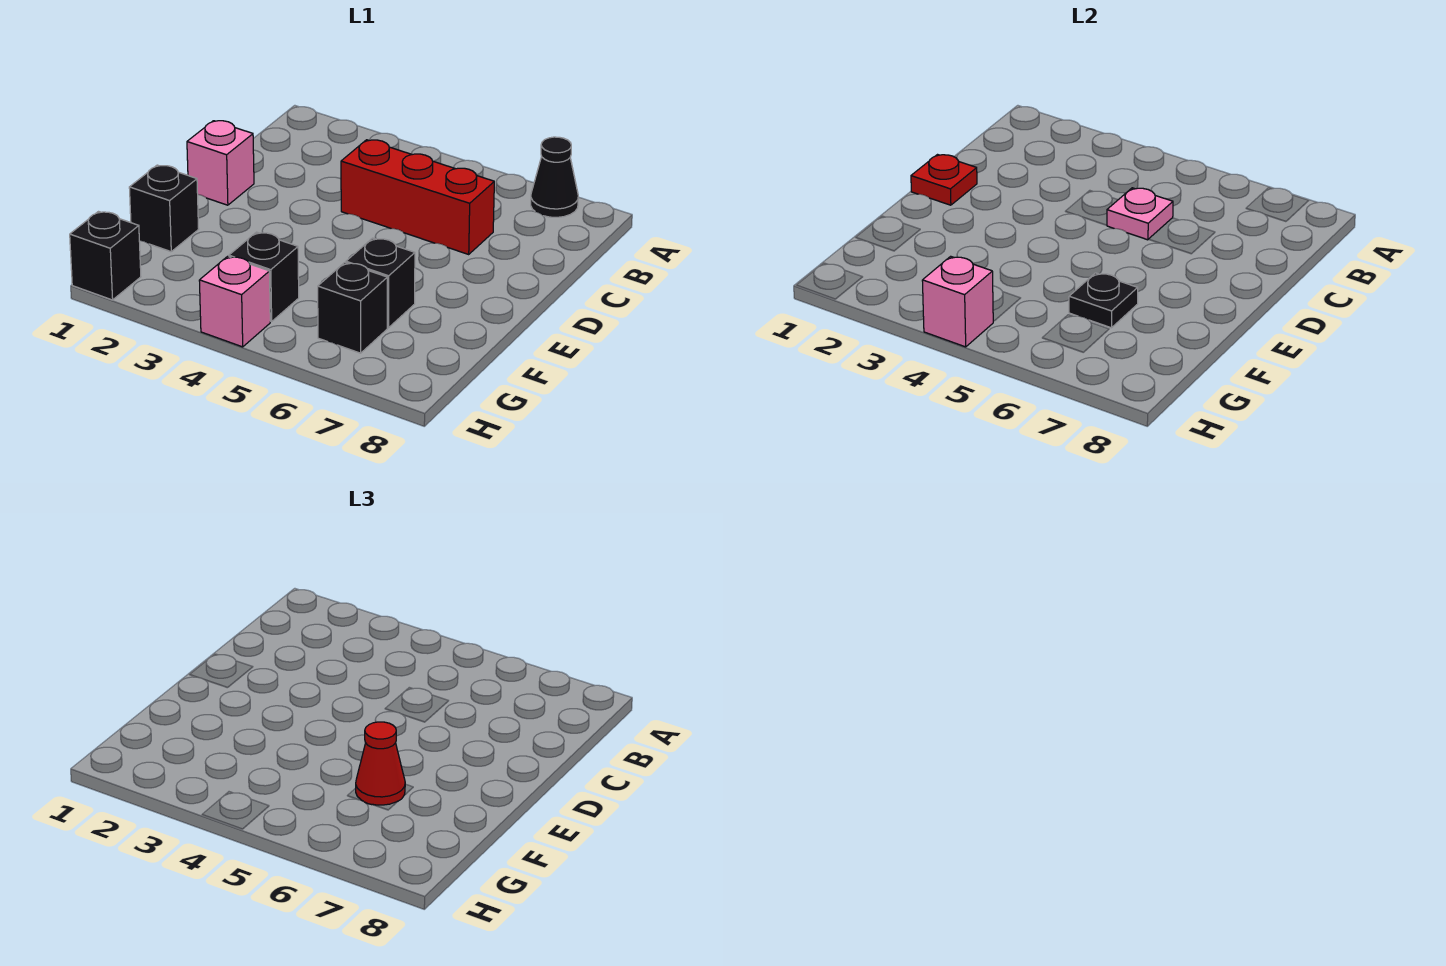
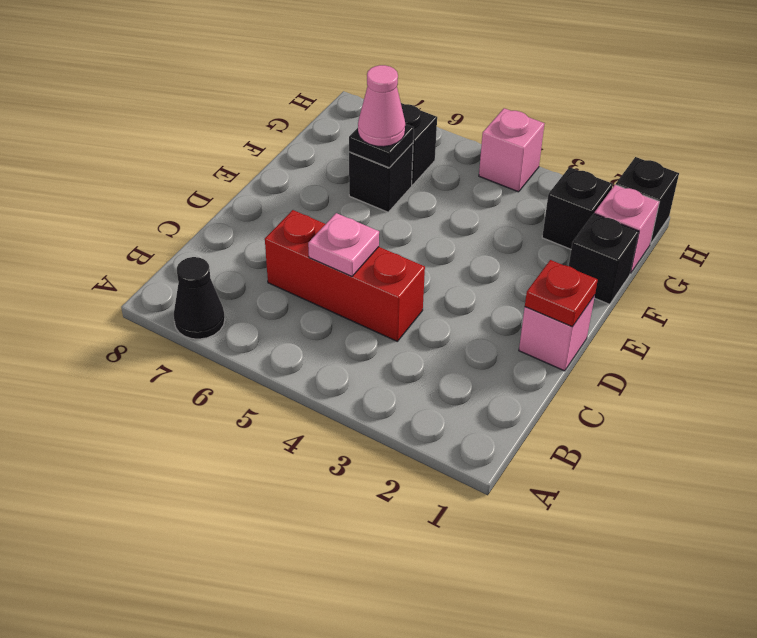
red 1x1 cone [356,722,405,805] -> pink 1x1 cone [358,65,405,147]
black 1x1 brick [229,232,299,322] -> black 1x1 brick moved to [542,167,613,249]
pink 1x1 brick [922,256,993,347] -> pink 1x1 brick moved to [594,185,659,273]

